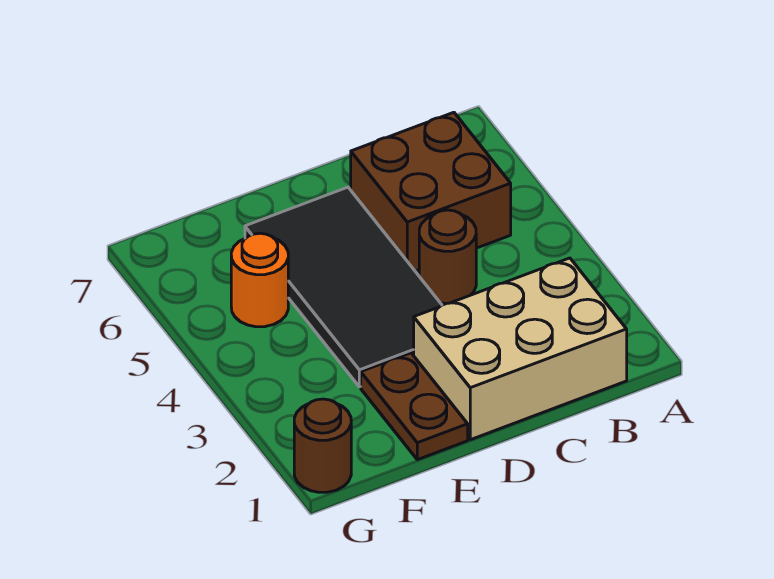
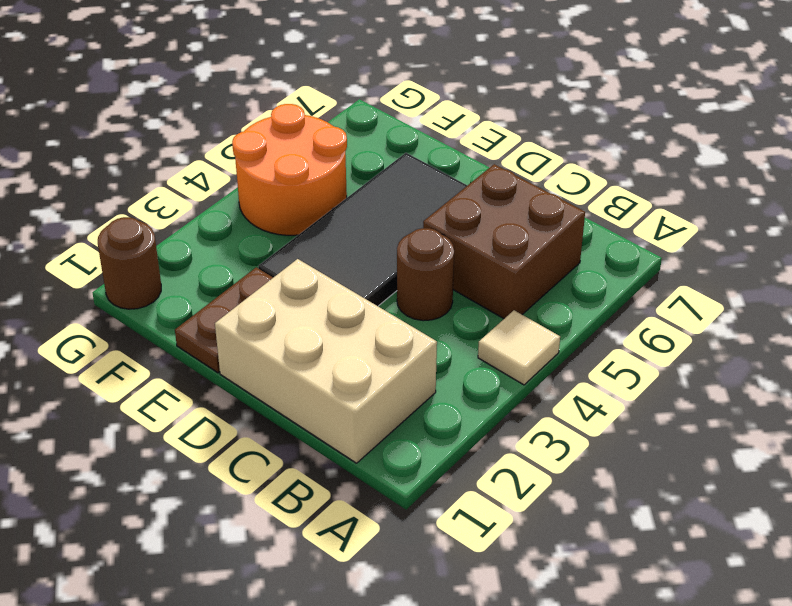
none -> tan 1x1 tile [478,310,560,385]
orange 1x1 round brick [231,233,288,327] -> orange 2x2 round brick [232,104,347,235]

